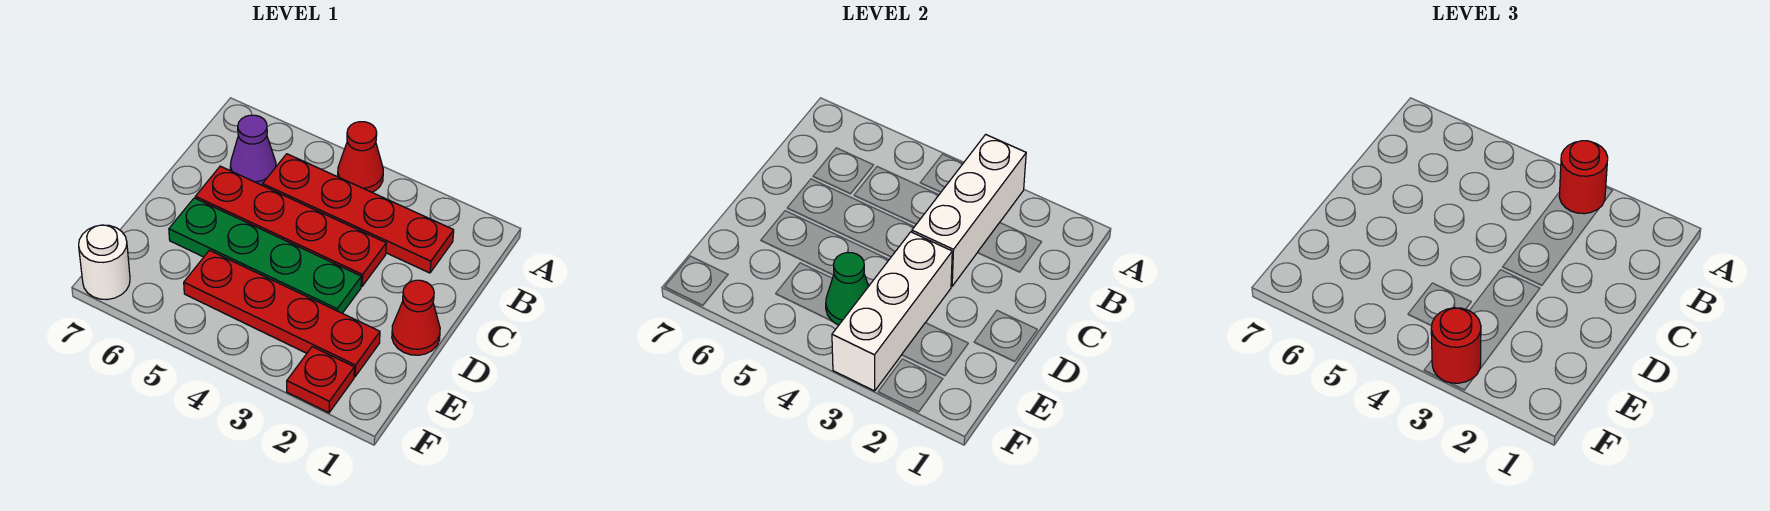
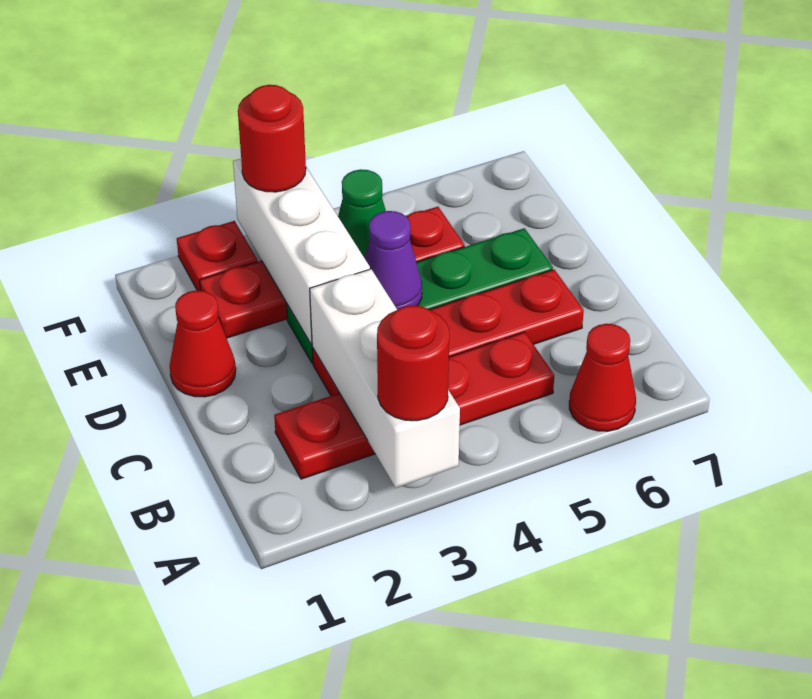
red 1x1 cone [338,122,383,192] -> red 1x1 cone moved to [569,324,636,431]
purple 1x1 cone [230,115,276,185] -> purple 1x1 cone moved to [365,211,422,310]
white 1x1 round brick [79,225,130,300] -> none

